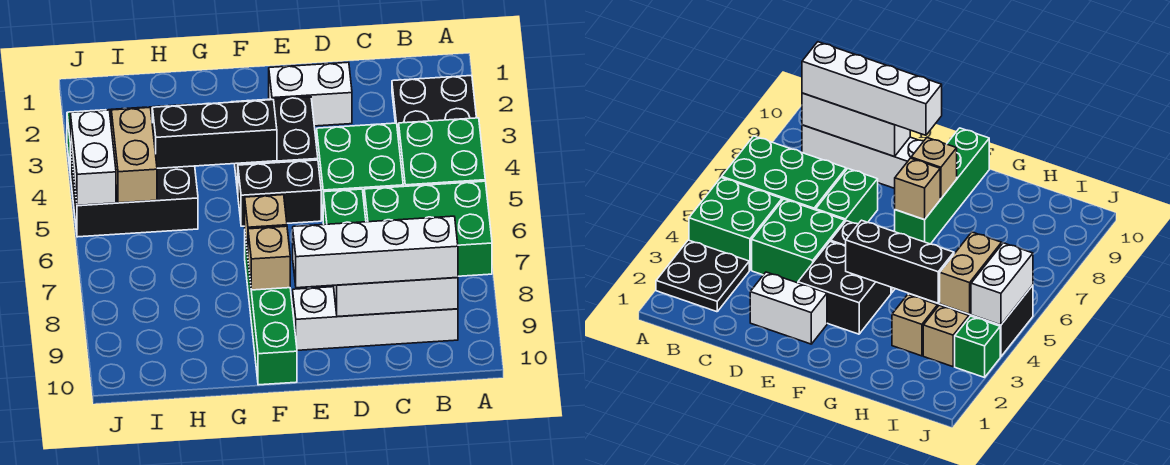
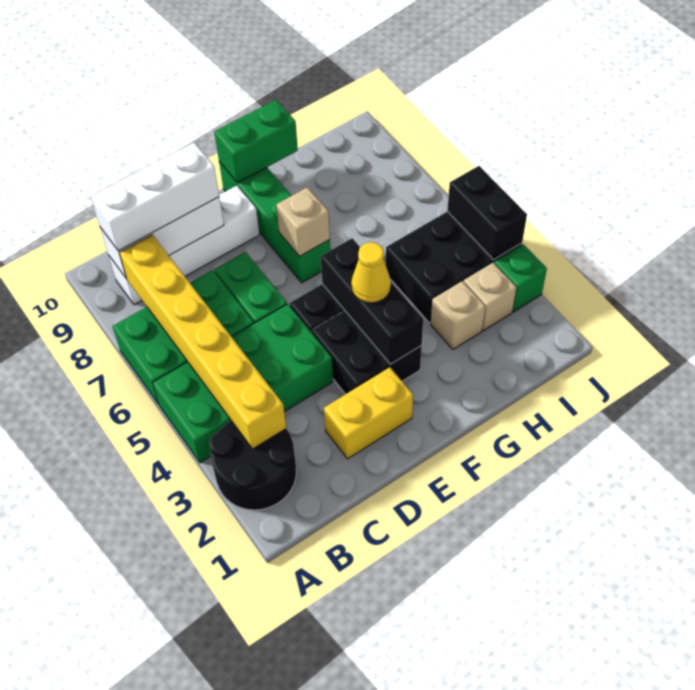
black 2x2 plate [392,76,476,140] -> black 2x2 round brick [209,421,296,510]
none -> yellow 1x6 brick [120,235,286,449]
white 1x4 brick [293,216,458,288] -> white 1x3 brick [91,142,219,251]
white 1x2 brick [269,62,352,126] -> yellow 1x2 brick [324,367,413,459]
black 1x3 brick [152,100,277,168] -> black 1x3 brick turned to [321,238,423,364]
none -> yellow 1x1 cone [351,242,391,303]
tan 1x1 brick [248,226,290,290] -> none
none -> green 1x2 brick [214,100,298,183]
tan 1x2 brick [111,108,157,203] -> none
white 1x2 brick [70,110,116,205] -> black 1x2 brick [447,166,527,260]

